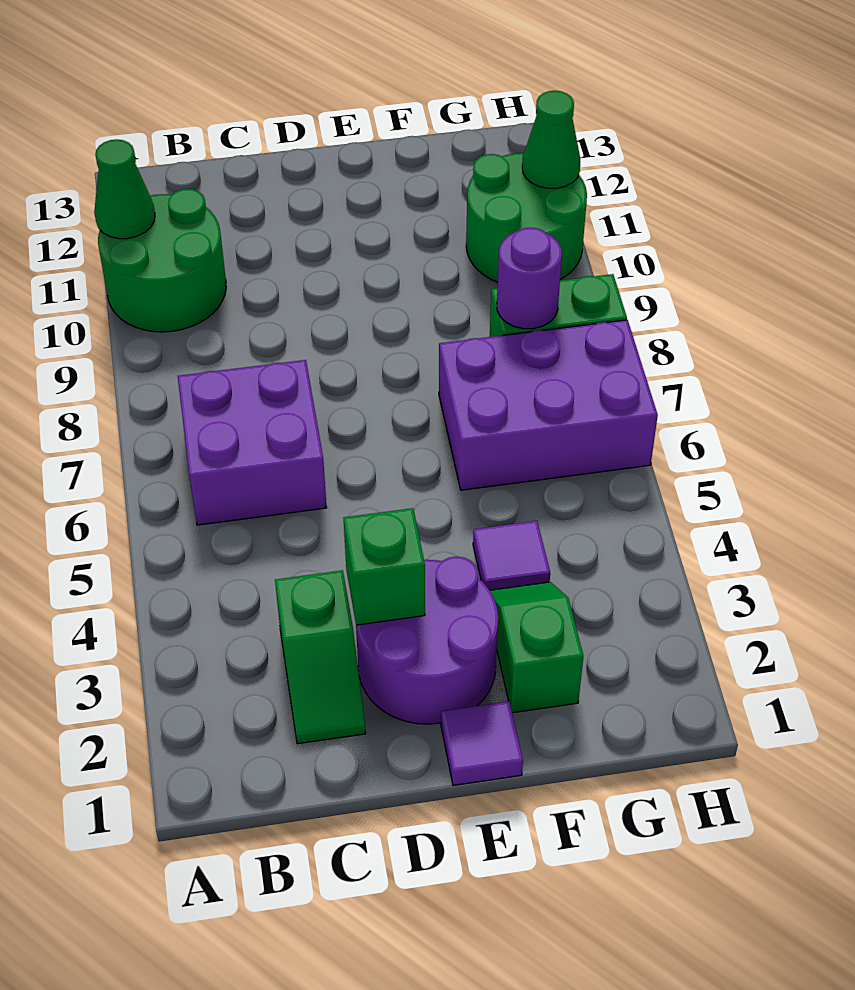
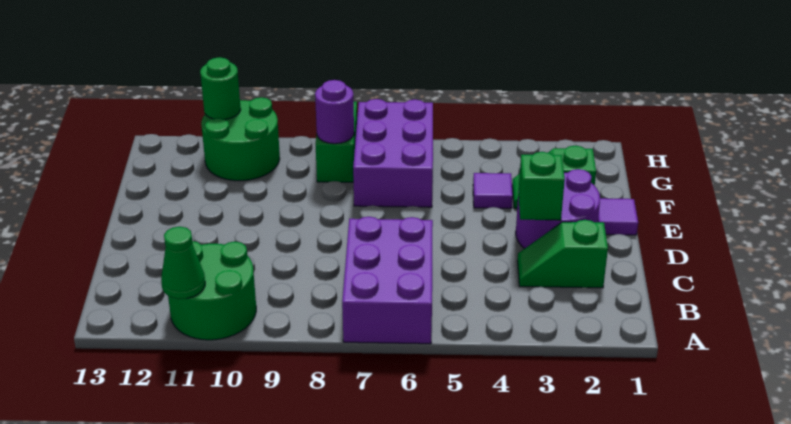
purple 2x2 brick [178,360,327,525] -> purple 2x3 brick [342,217,433,344]
green 1x2 slope [275,570,366,744] -> green 1x2 slope turned to [518,220,608,288]
green 1x1 cone [522,91,580,188] -> green 1x1 round brick [200,57,241,120]

